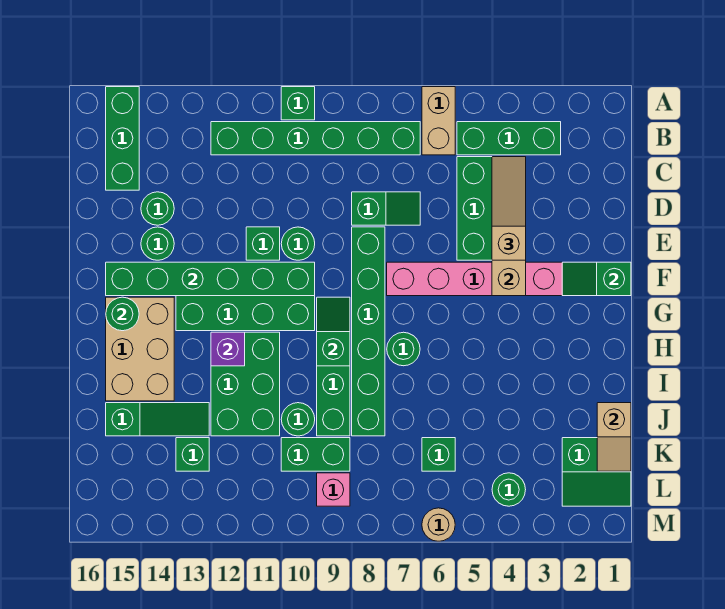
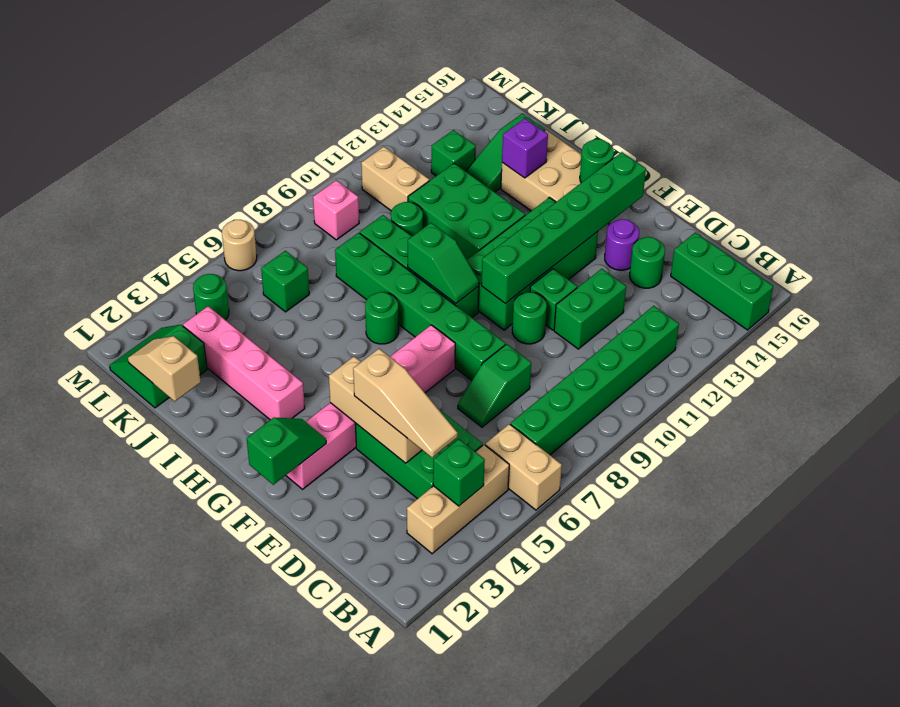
green 1x1 brick [281,87,315,120] -> green 1x1 brick moved to [433,439,485,506]
green 1x3 brick [457,122,561,155] -> tan 1x3 brick [407,445,509,554]
green 1x1 round brick [141,227,174,260] -> purple 1x1 round brick [605,219,639,270]
none -> pink 1x4 brick [183,306,305,420]
purple 1x1 brick [211,332,245,366] -> purple 1x1 brick moved to [502,118,548,178]
green 1x2 brick [281,438,350,471] -> green 1x2 brick moved to [554,269,626,349]
none -> tan 1x2 brick [361,147,429,211]

